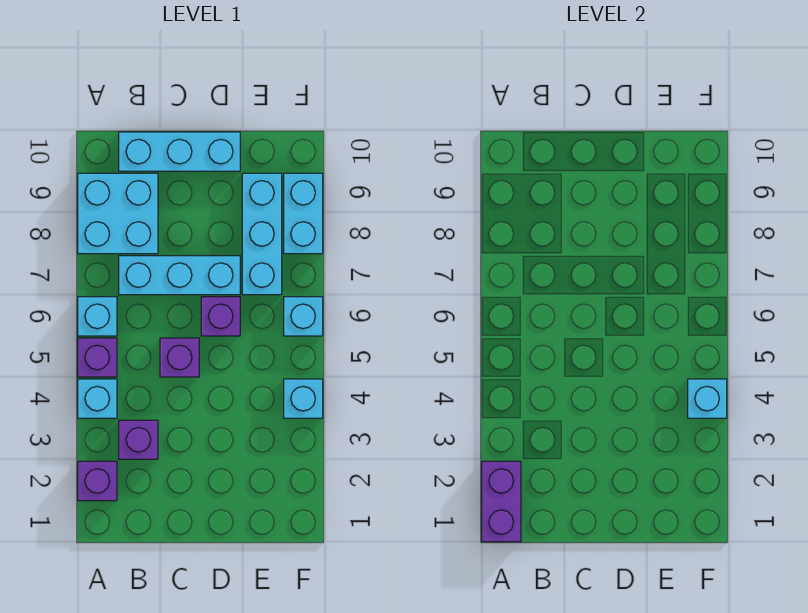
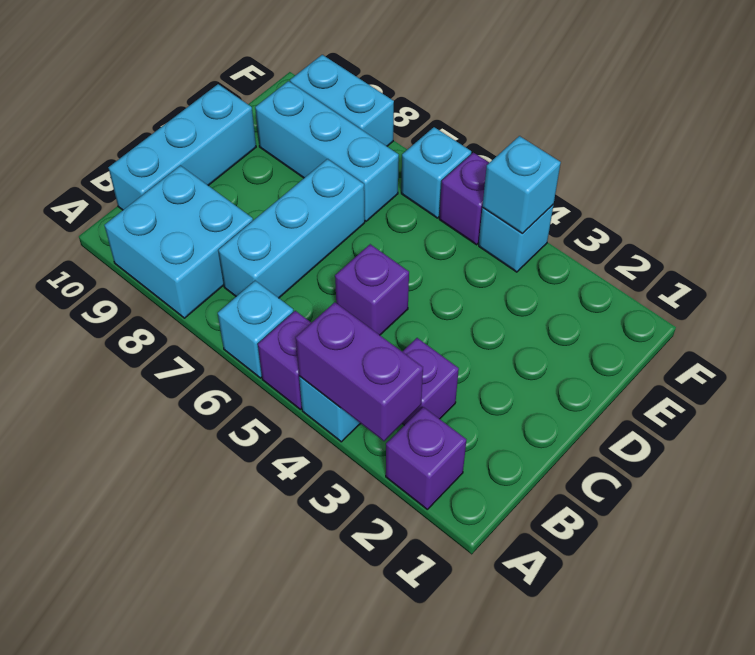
purple 1x2 brick [482,461,521,542] -> purple 1x2 brick moved to [296,302,423,441]
purple 1x1 brick [201,297,240,336] -> purple 1x1 brick moved to [439,153,489,245]

